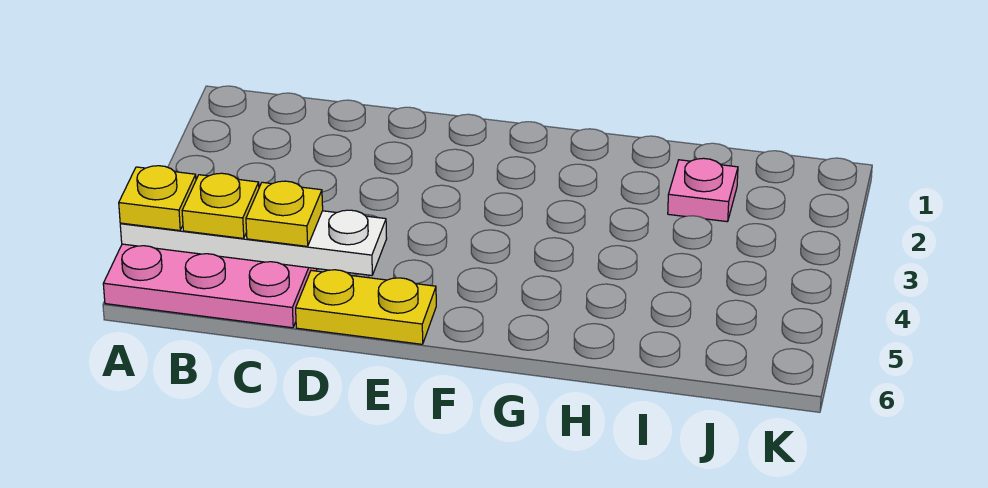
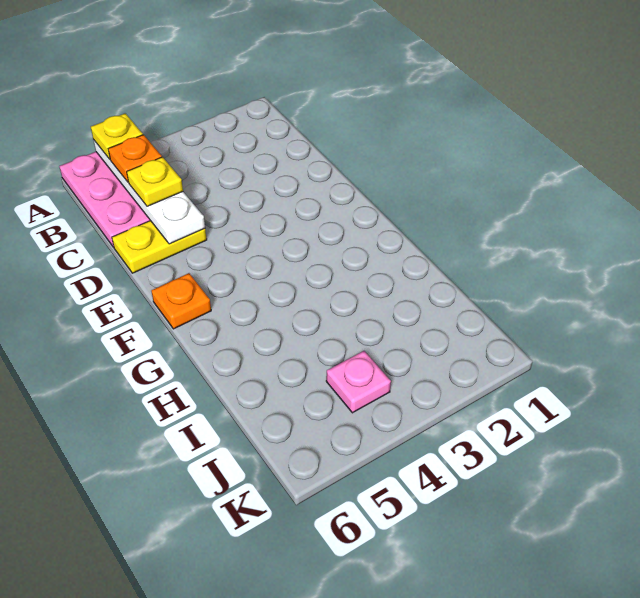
yellow 1x1 plate [182,173,259,238] -> orange 1x1 plate [108,135,162,182]
yellow 1x2 plate [296,270,436,344] -> yellow 1x2 plate turned to [112,221,207,273]
none -> orange 1x1 plate [151,273,211,329]
pink 1x1 plate [668,158,738,222] -> pink 1x1 plate moved to [326,351,391,413]

